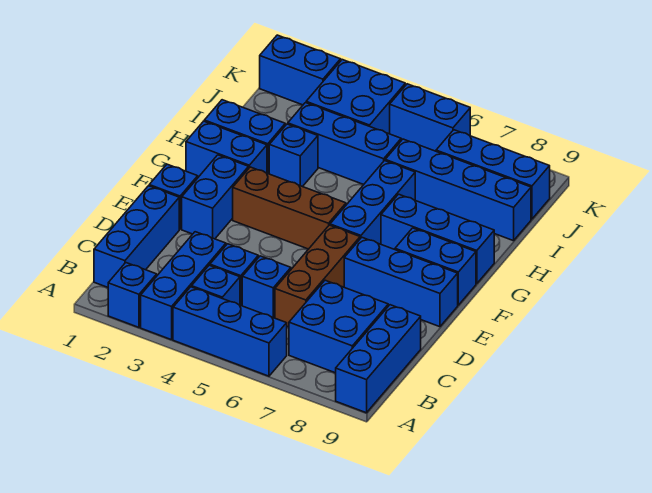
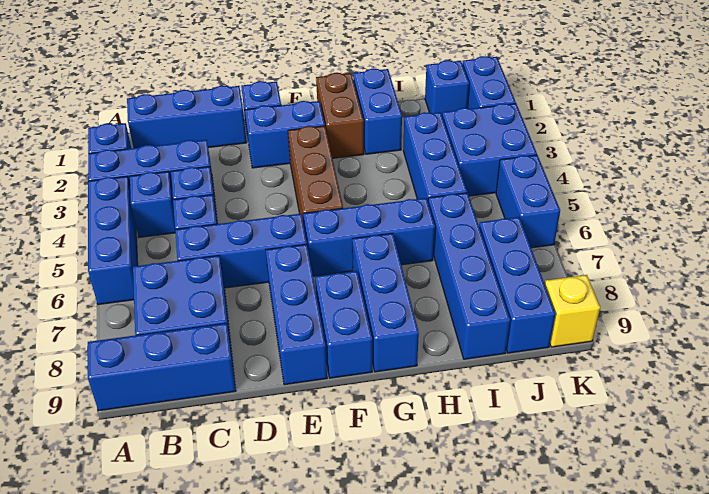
brown 1x3 brick [275,225,360,327] -> blue 1x3 brick [175,214,307,288]
blue 1x2 brick [186,121,267,177] -> brown 1x2 brick [316,73,364,158]
blue 1x1 brick [269,124,318,187] -> blue 1x1 brick moved to [425,60,469,115]
none -> yellow 1x1 brick [545,275,600,347]

